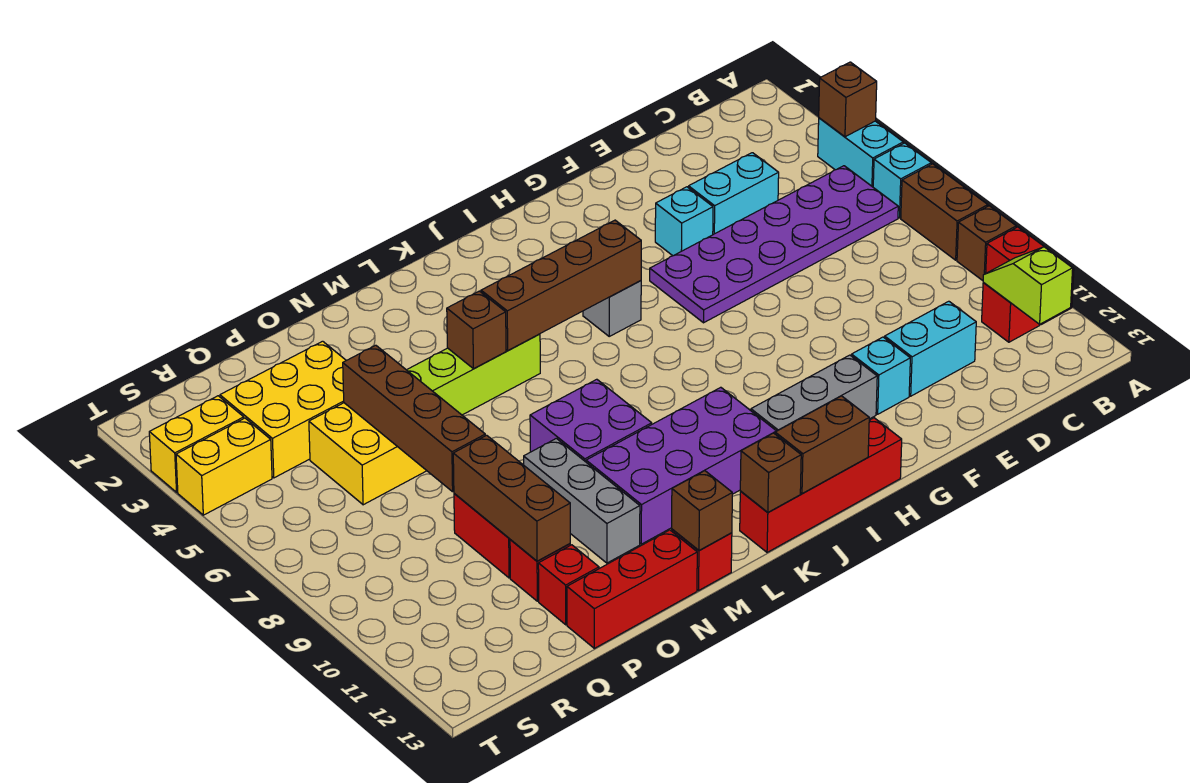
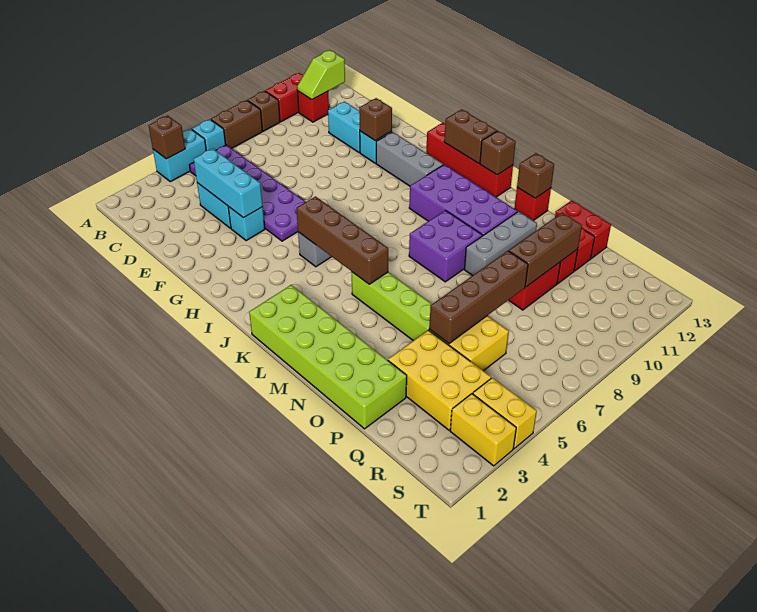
none -> cyan 1x3 brick [194,148,263,218]
none -> lime 2x6 brick [249,285,407,429]
brown 1x1 brick [447,291,506,369] -> brown 1x1 brick moved to [359,98,392,141]
red 1x3 brick [567,530,697,648] -> red 1x2 brick [555,201,611,258]

